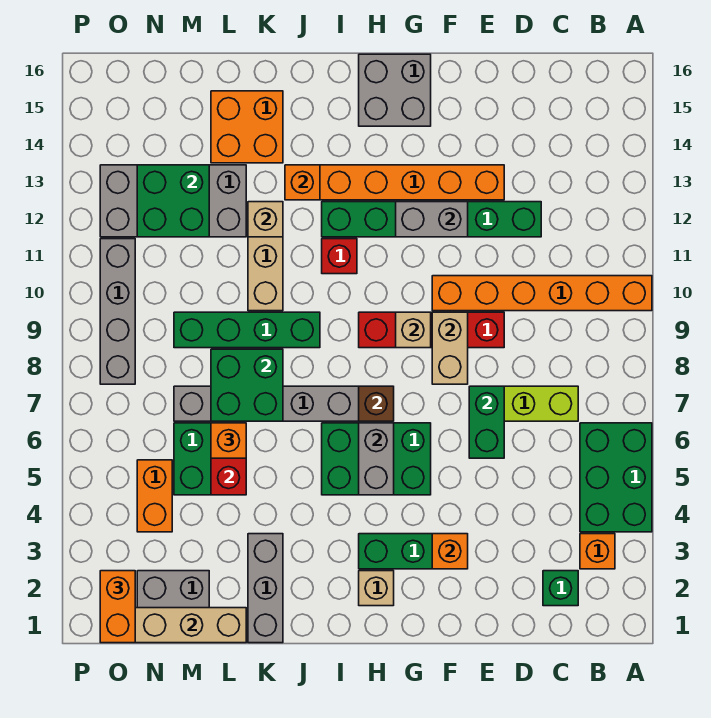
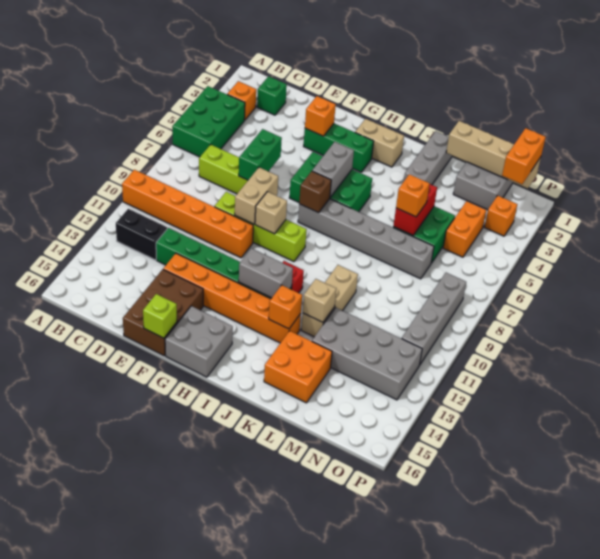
none -> black 1x2 brick [116,209,167,260]
red 1x4 brick [359,312,504,348] -> lime 1x4 brick [214,192,307,262]
none -> brown 2x3 brick [123,269,203,356]
grey 1x2 brick [396,202,468,237] -> grey 1x2 brick moved to [239,248,293,298]
none -> lime 1x1 brick [143,294,177,338]
tan 1x1 brick [359,571,394,606] -> tan 1x2 brick [355,119,404,167]
green 1x4 brick [174,312,320,348] -> none
green 2x2 brick [211,349,283,421] -> none
green 2x2 brick [137,165,209,237] -> none
none -> orange 1x1 brick [484,196,517,236]

